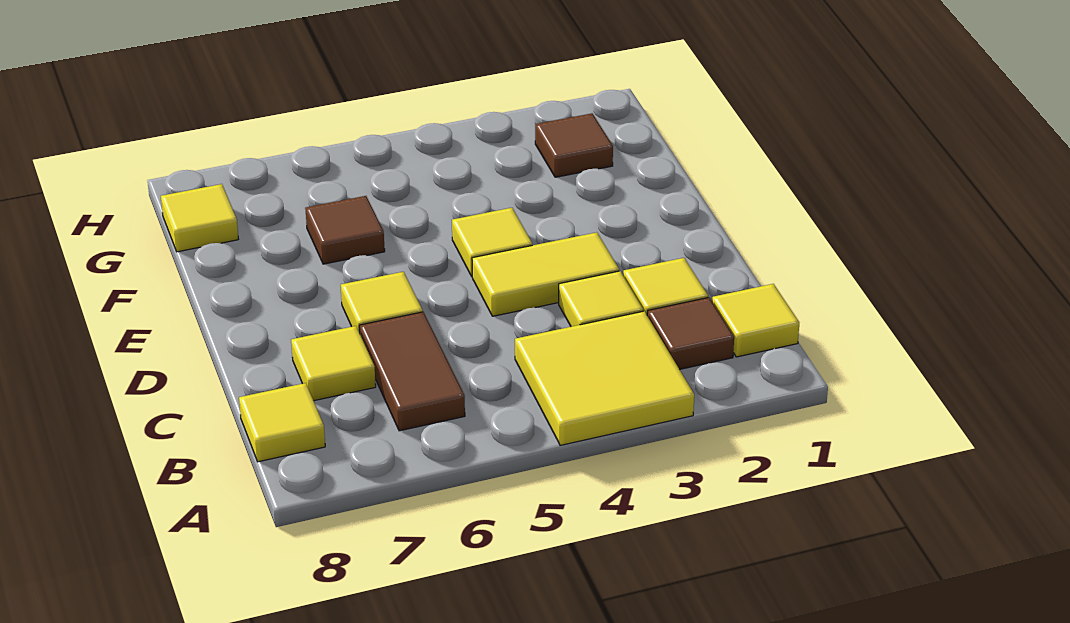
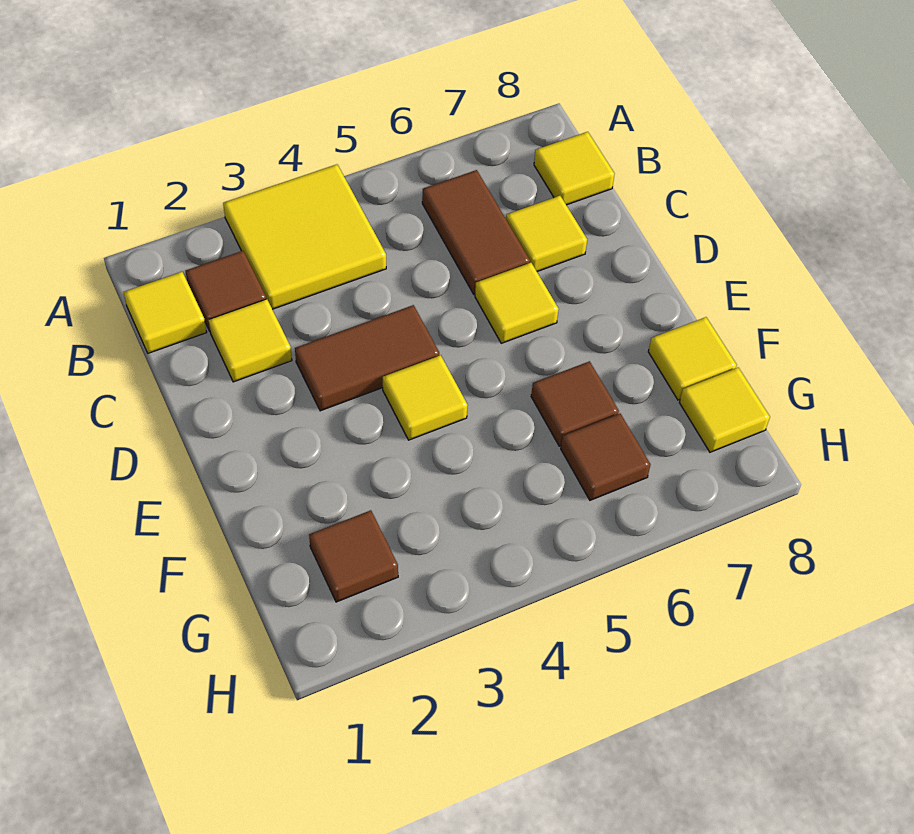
yellow 1x1 tile [559,271,643,327] -> yellow 1x1 tile moved to [648,317,737,400]
yellow 1x2 tile [472,232,619,316] -> brown 1x2 tile [295,305,439,411]
none -> brown 1x1 tile [561,414,650,500]

